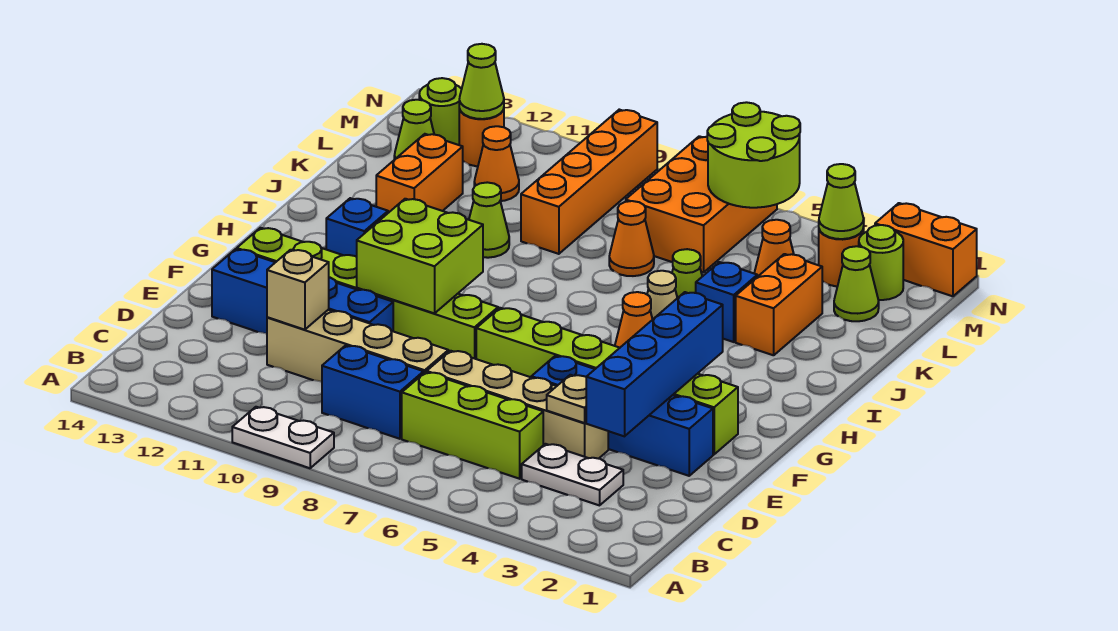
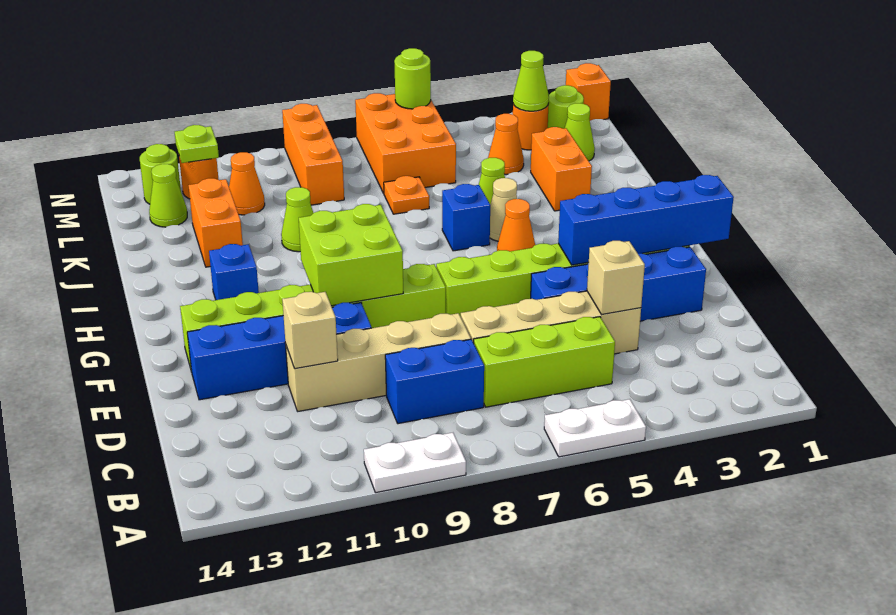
white 1x2 plate [522,444,623,505] -> white 1x2 plate moved to [544,399,646,457]
blue 1x4 brick [586,292,723,436] -> blue 1x4 brick turned to [558,175,734,265]
tan 1x1 plate [547,375,586,423] -> tan 1x1 brick [587,241,645,315]
blue 1x1 brick [696,262,757,342] -> blue 1x1 brick moved to [442,184,490,251]
orange 1x1 cone [609,201,654,276] -> orange 1x1 plate [384,176,429,214]
orange 1x4 brick [521,110,657,254] -> orange 1x3 brick [282,104,344,205]
lime 2x2 round brick [707,102,800,208] -> lime 1x1 round brick [394,48,431,109]
lime 1x1 cone [459,44,504,119] -> lime 1x1 plate [175,125,219,163]
orange 1x2 brick [875,203,977,296] -> orange 1x1 brick [566,63,611,121]

